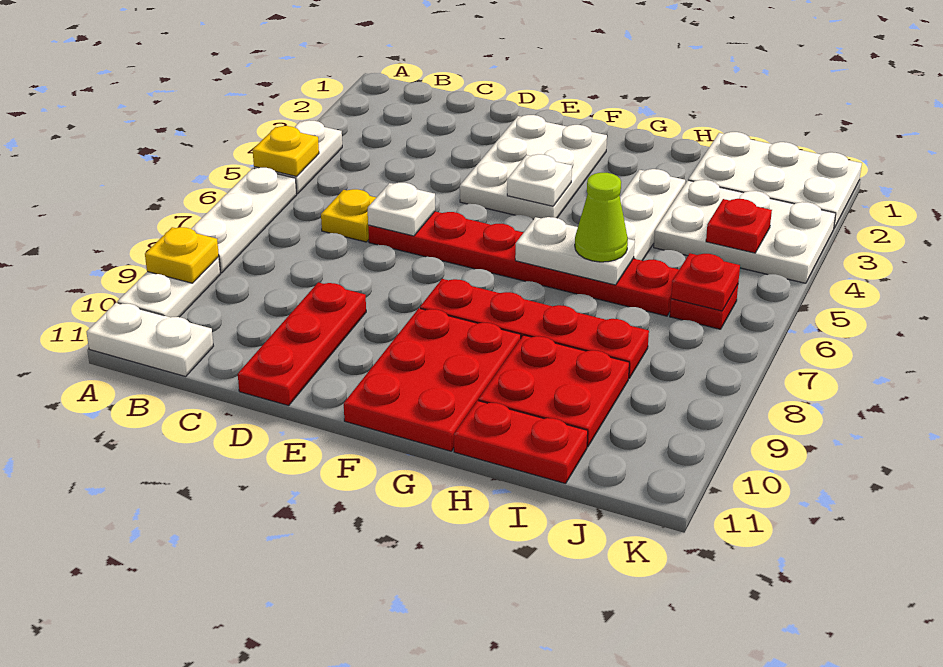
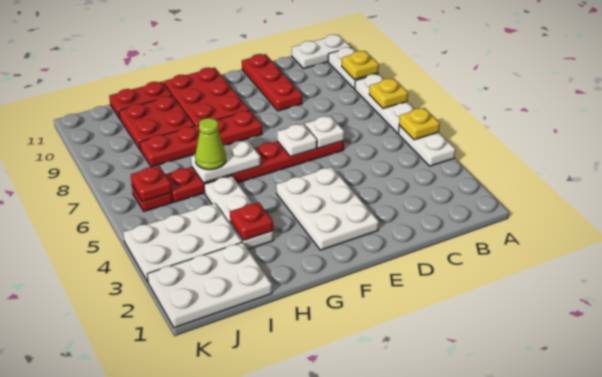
yellow 1x1 plate [321,189,376,242] -> yellow 1x1 plate moved to [369,78,408,109]
white 1x1 plate [507,154,572,206] -> white 1x1 plate moved to [277,124,317,157]
red 1x1 plate [706,199,772,253] -> red 1x1 plate moved to [230,202,273,240]

